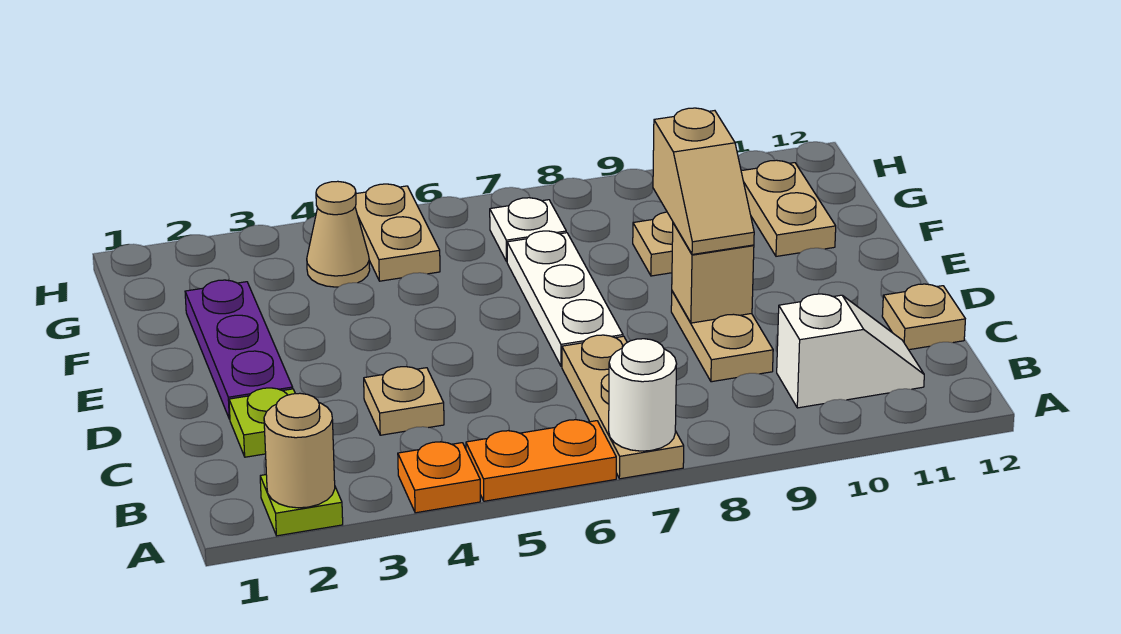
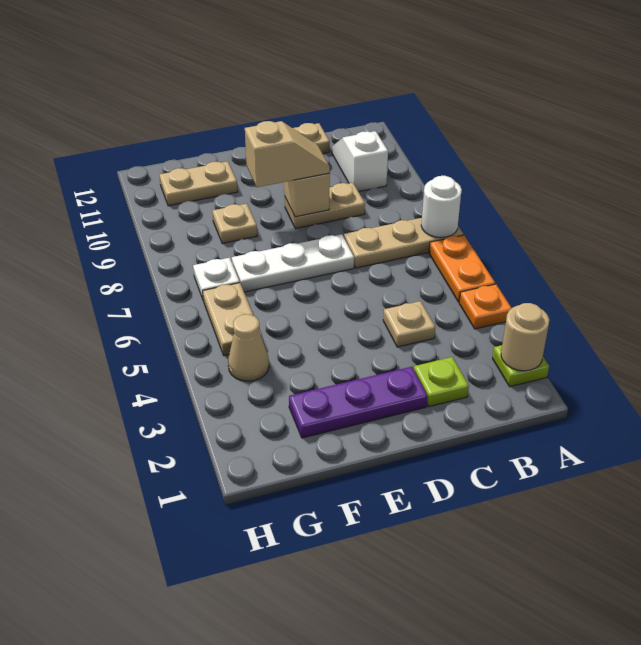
tan 1x2 plate [355,184,440,281] -> tan 1x2 plate turned to [203,283,262,355]

